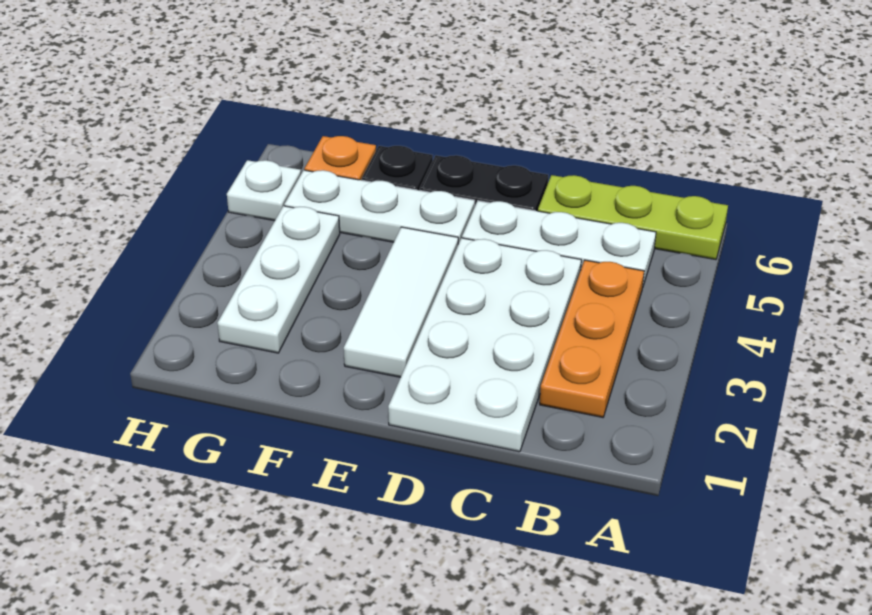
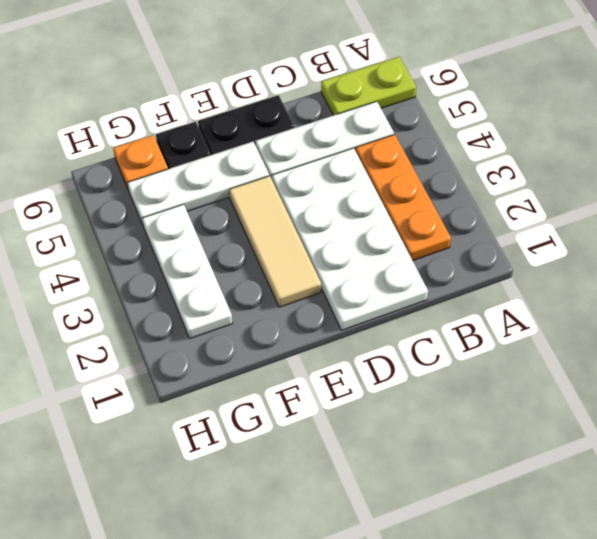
lime 1x3 plate [538,175,728,260] -> lime 1x2 plate [321,57,416,115]
white 1x3 tile [344,227,458,377] -> tan 1x3 tile [229,176,321,307]
white 1x1 plate [227,160,301,221] -> none

